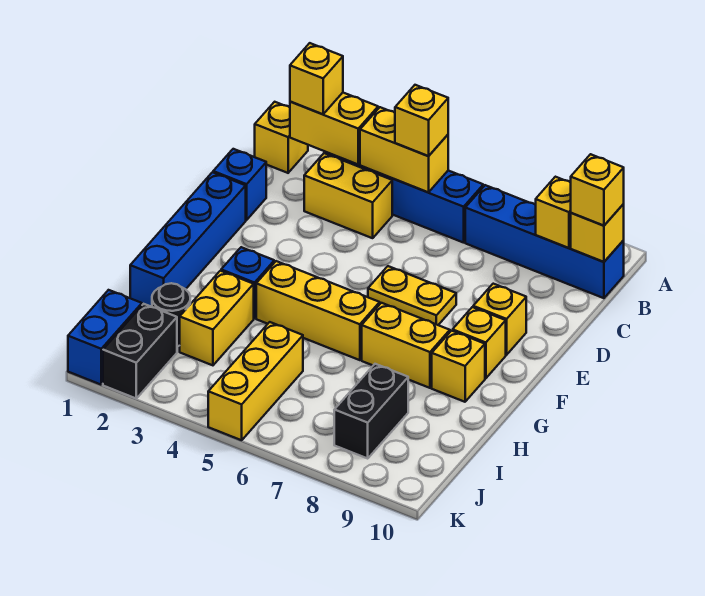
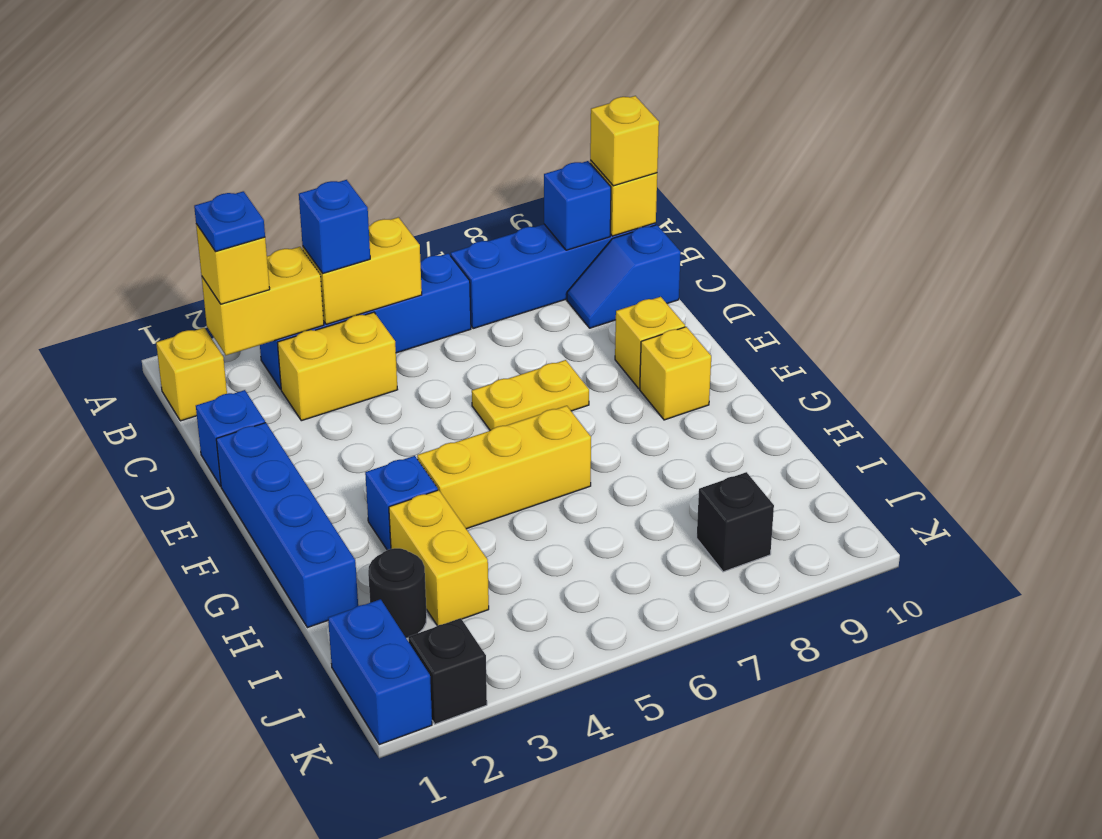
none -> blue 1x1 plate [194,191,265,252]
none -> blue 1x1 brick [299,180,370,273]
yellow 1x1 brick [395,85,448,156] -> none
yellow 1x1 brick [536,177,571,248] -> blue 1x1 brick [544,161,611,250]
none -> blue 1x2 slope [567,225,681,328]
yellow 1x2 brick [362,303,450,388] -> none
yellow 1x1 brick [432,331,485,402] -> none
yellow 1x3 brick [208,322,303,440] -> none
black 1x2 brick [334,364,408,458] -> black 1x1 brick [697,472,774,572]
black 1x2 brick [103,304,177,398] -> black 1x1 brick [408,618,487,724]

